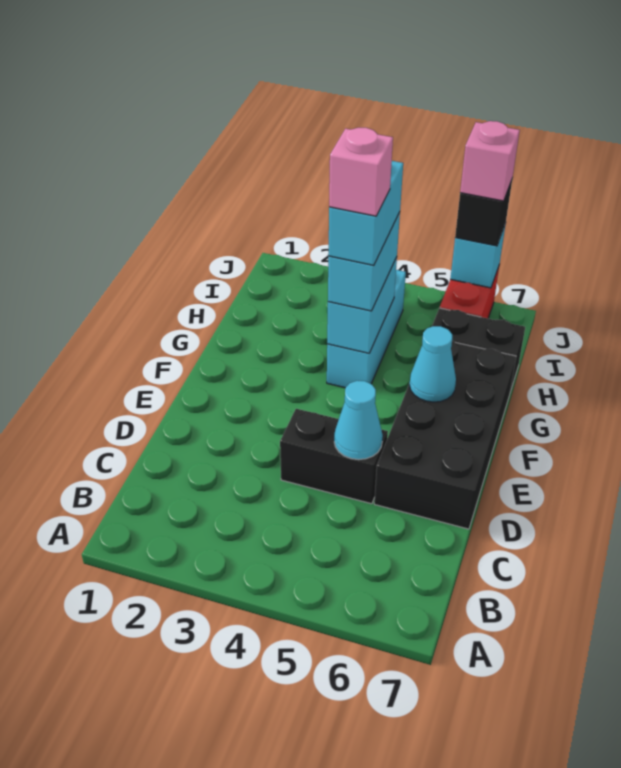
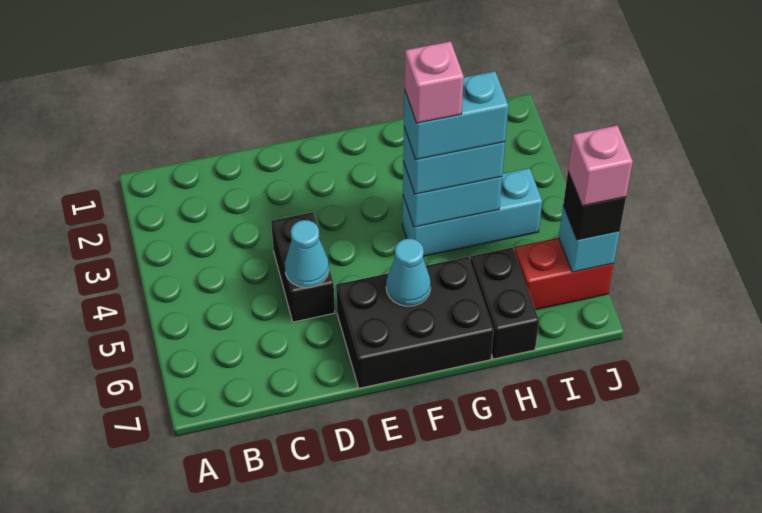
black 2x4 brick [374,341,516,529] -> black 2x3 brick [336,257,494,388]

